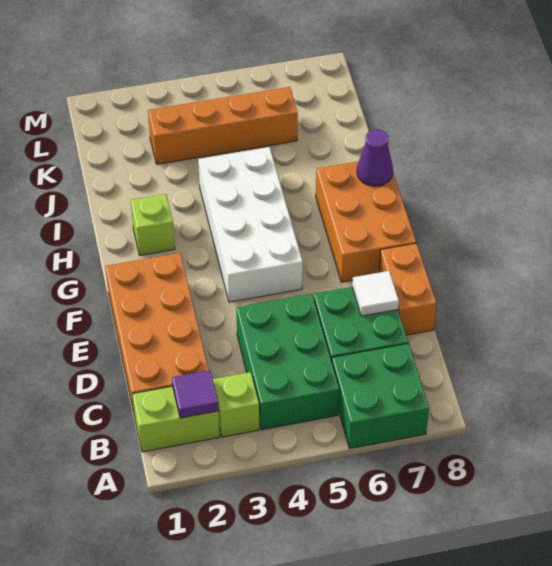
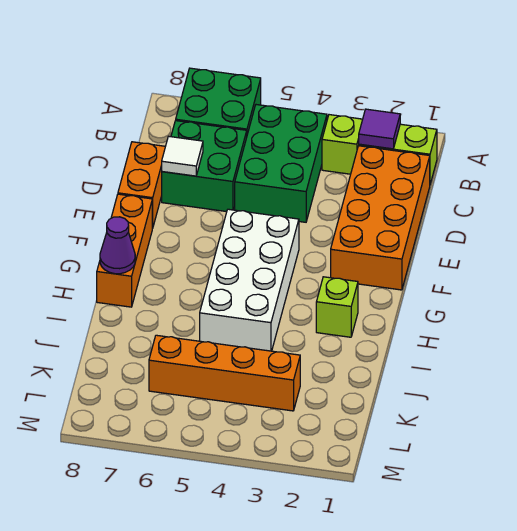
orange 2x3 brick [316,161,416,282] -> orange 1x3 brick [97,194,152,307]

